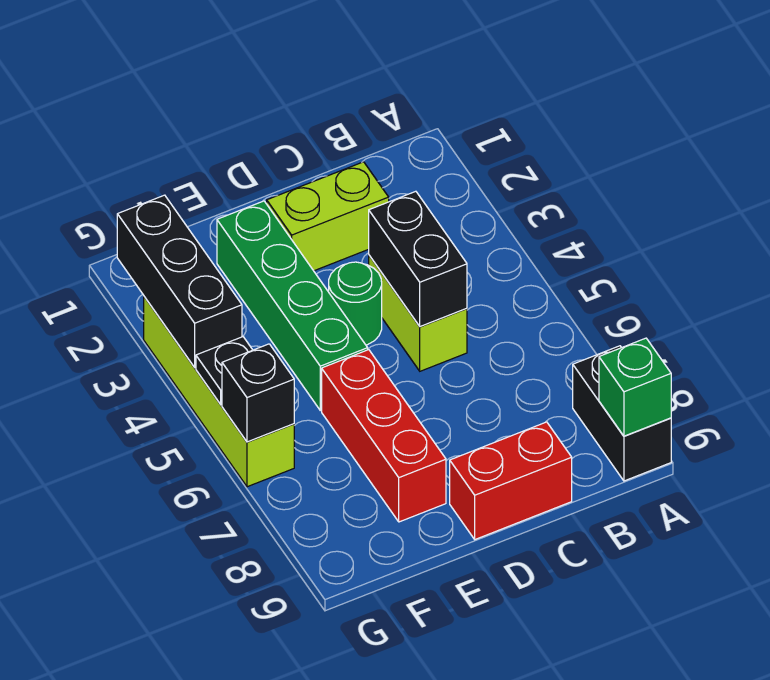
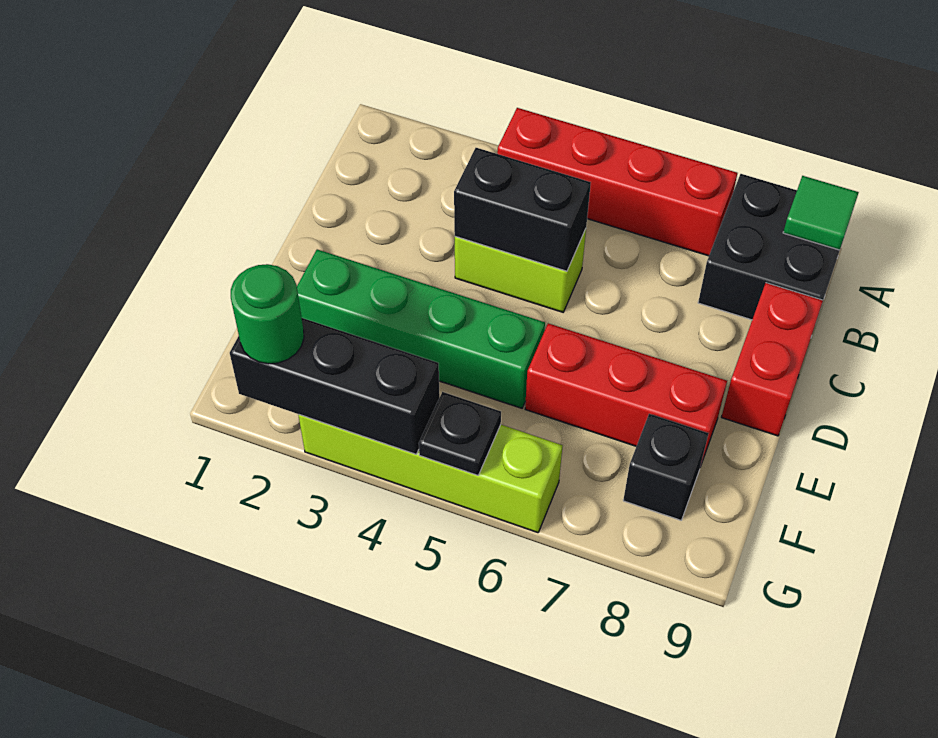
none -> red 1x4 brick [497,108,737,256]
black 1x2 brick [573,346,671,481] -> black 2x2 brick [698,174,840,320]
green 1x1 brick [599,338,671,436] -> green 1x1 tile [783,176,859,250]
lime 1x2 brick [267,162,389,271] -> none
green 1x1 round brick [329,262,382,345] -> green 1x1 round brick moved to [231,264,304,364]
black 1x1 brick [222,344,294,442] -> black 1x1 brick moved to [623,414,709,520]

